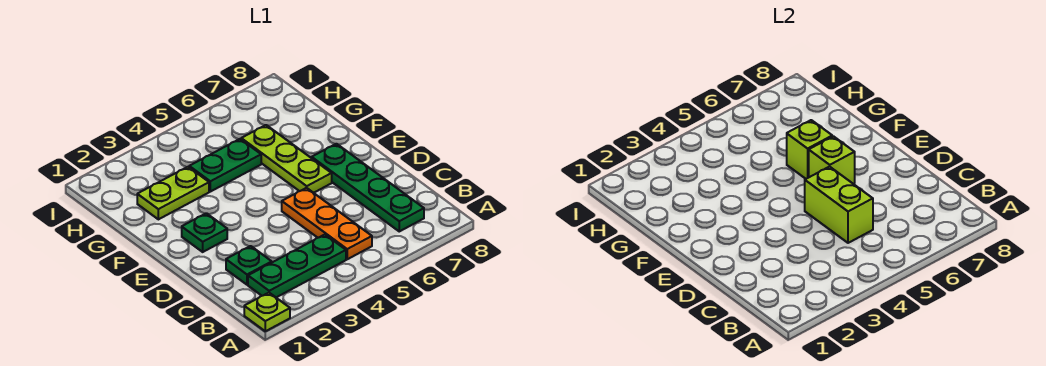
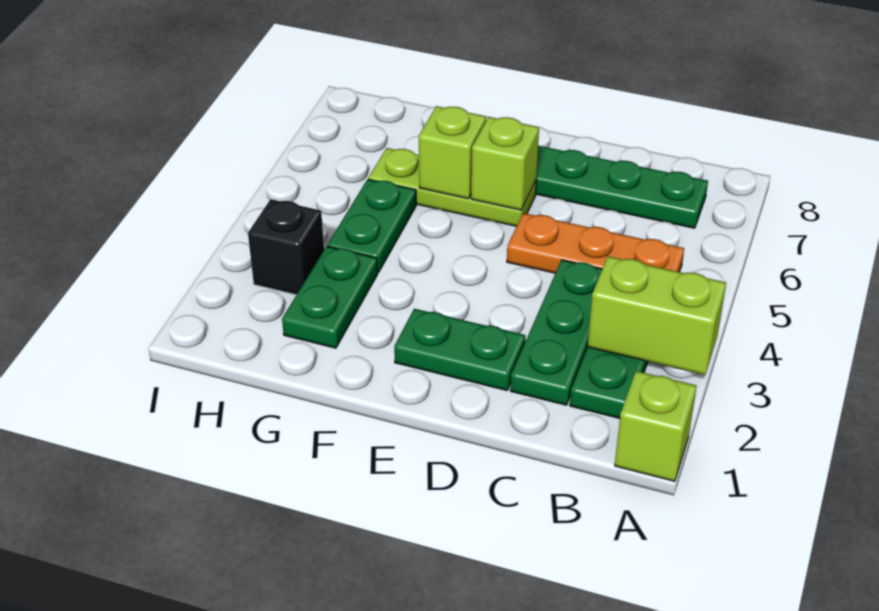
lime 1x1 plate [244,293,290,331] -> lime 1x1 brick [615,371,697,481]
green 1x1 plate [226,246,272,285] -> green 1x3 plate [510,260,602,405]
lime 1x2 brick [805,167,873,243] -> lime 1x2 brick moved to [588,256,726,375]
green 1x1 plate [182,213,227,252] -> green 1x2 plate [394,309,525,390]
lime 1x2 plate [137,167,209,219] -> green 1x2 plate [282,246,378,348]
none -> black 1x1 brick [248,199,324,295]

